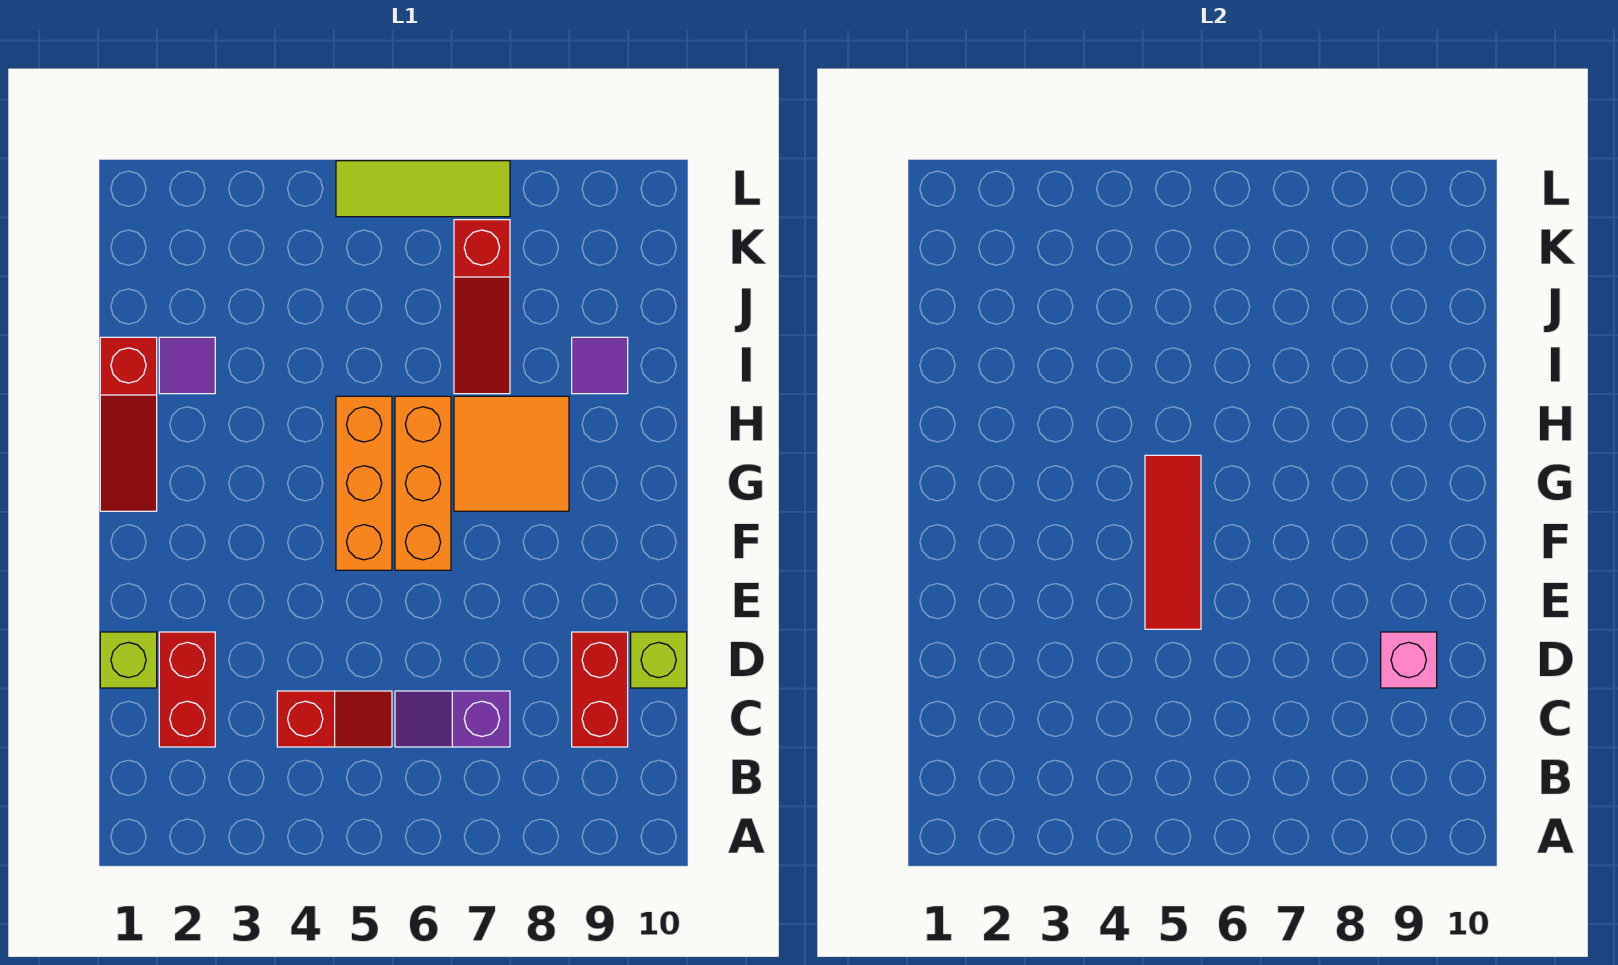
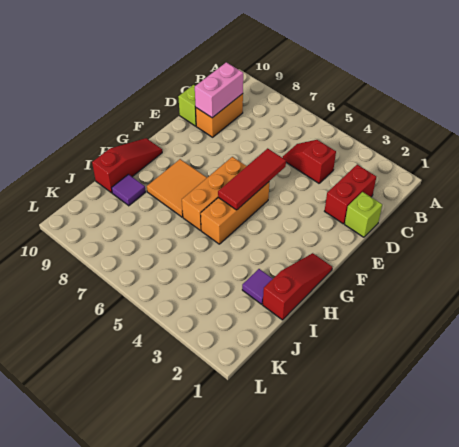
purple 1x2 slope [395,691,510,747] -> none
red 1x2 brick [572,632,628,747] -> orange 1x2 brick [196,94,243,137]
pink 1x1 brick [1381,632,1437,688] -> pink 1x2 brick [195,62,243,118]
red 1x3 slope [454,220,510,394] -> red 1x3 slope moved to [92,138,162,193]
lime 1x3 tile [336,161,510,217] -> none

